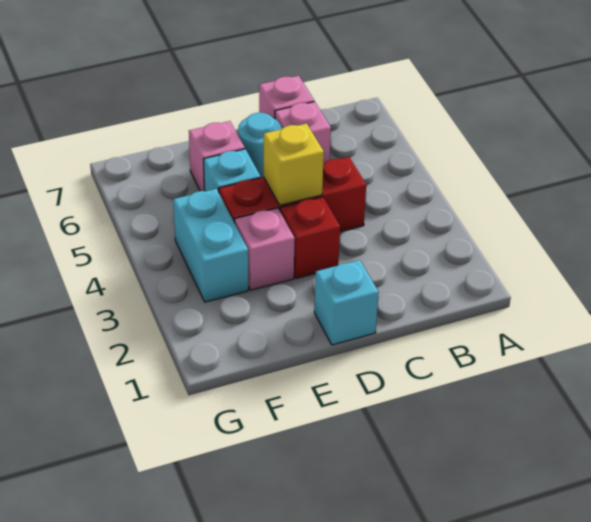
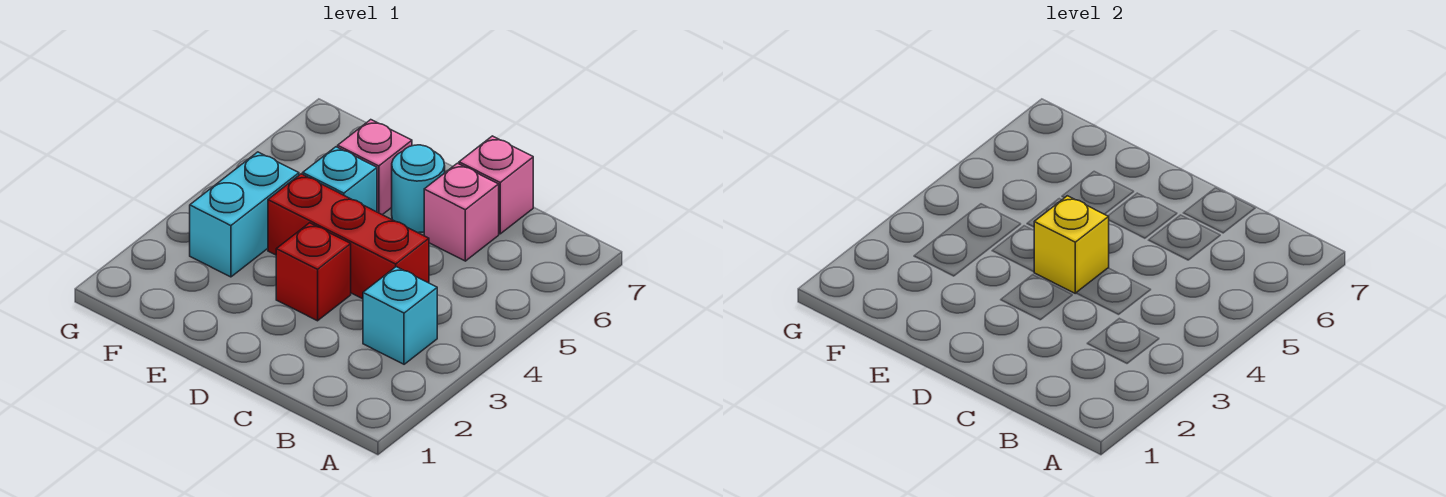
cyan 1x1 brick [314,260,379,345] -> cyan 1x1 brick moved to [363,267,437,364]
pink 1x1 brick [235,208,295,290] -> none

